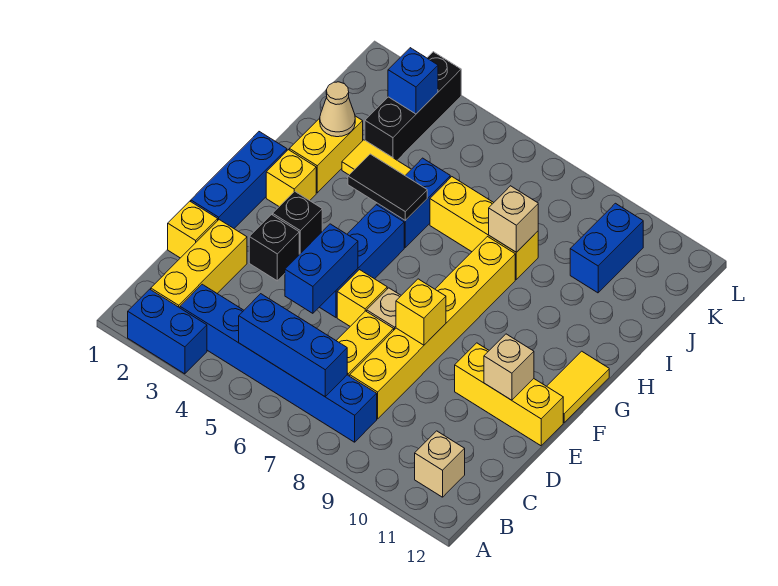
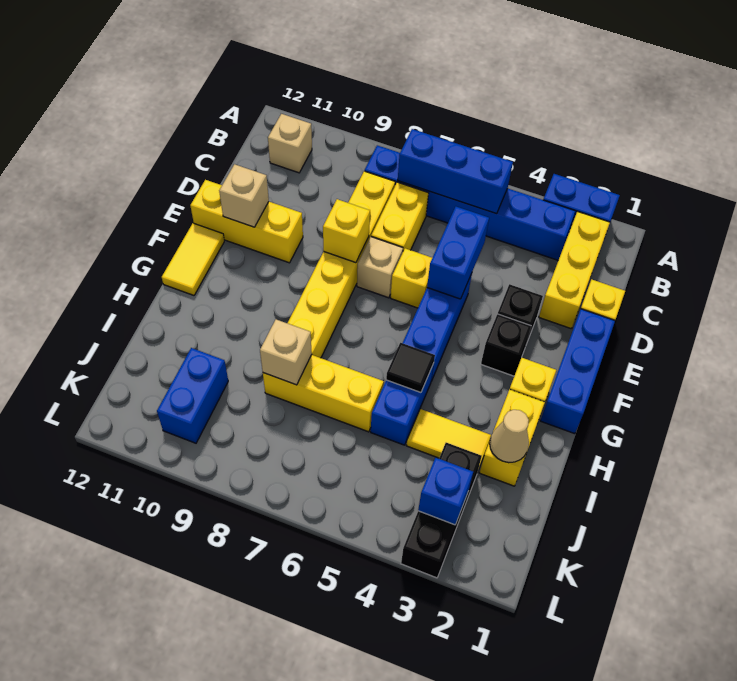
black 1x2 tile [348,154,427,221] -> black 1x1 tile [386,343,435,392]

